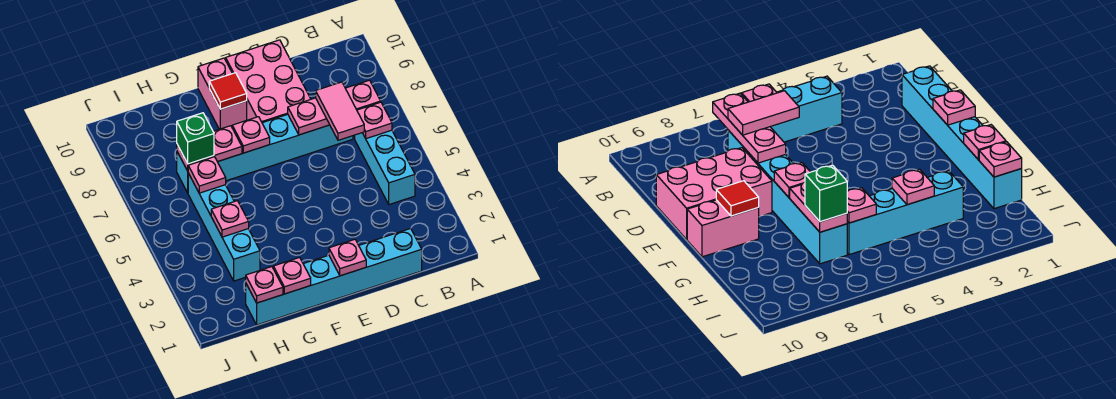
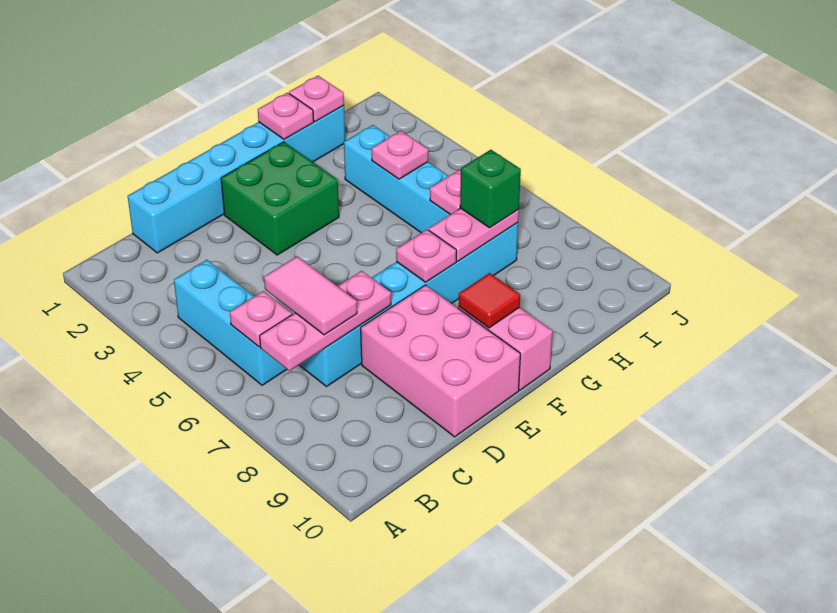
pink 1x1 plate [329,239,366,276] -> none
none -> green 2x2 brick [221,142,339,255]

